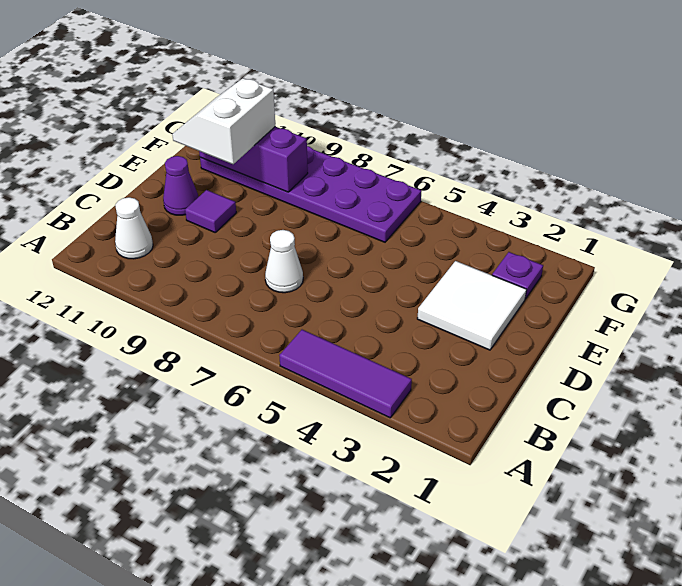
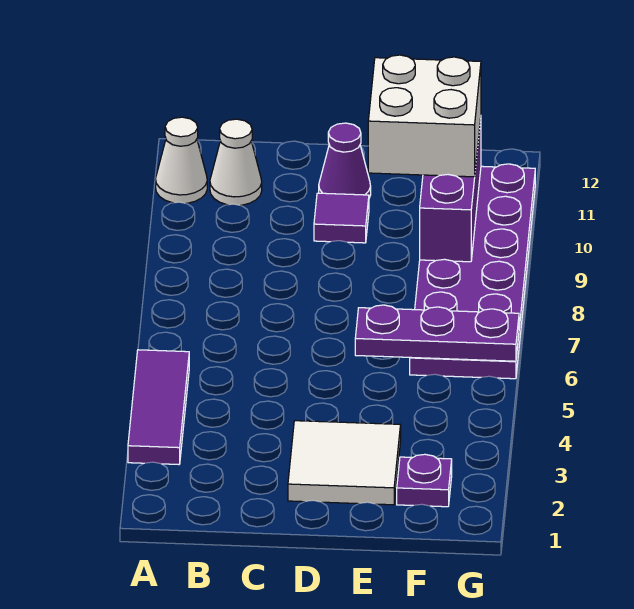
white 1x1 cone [265,230,303,293] -> white 1x1 cone moved to [156,117,207,203]
none -> purple 1x3 plate [355,305,519,361]
white 2x2 slope [172,78,275,164] -> white 2x2 brick [368,55,481,177]

